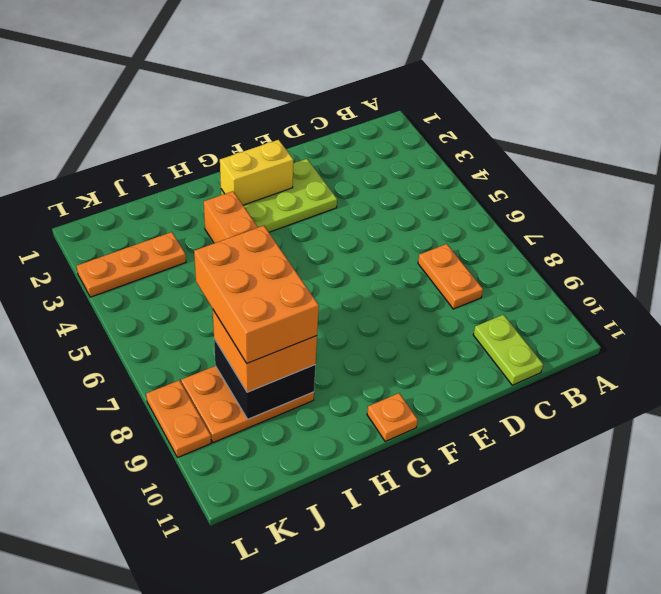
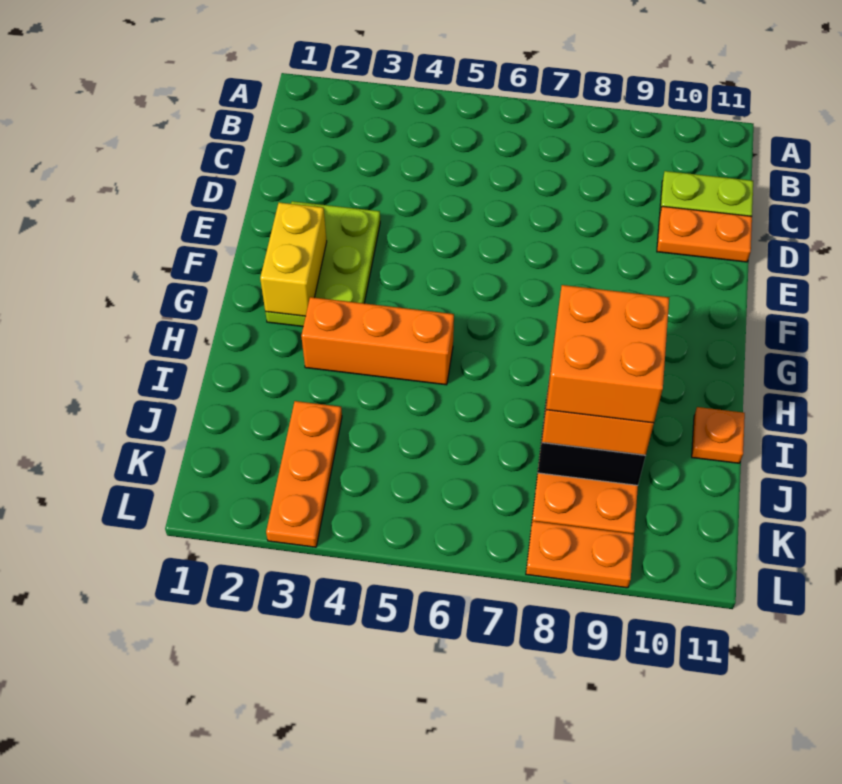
orange 1x2 plate [418,244,483,309] -> orange 1x2 plate moved to [657,206,752,262]
orange 1x1 plate [367,393,418,441] -> orange 1x1 plate moved to [692,407,745,463]
orange 2x3 brick [194,225,319,363] -> orange 2x2 brick [546,285,669,423]

